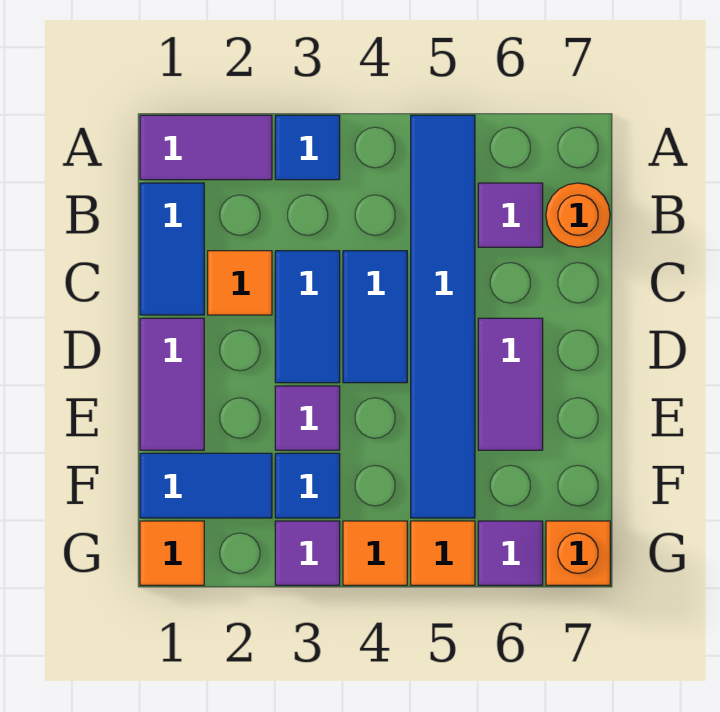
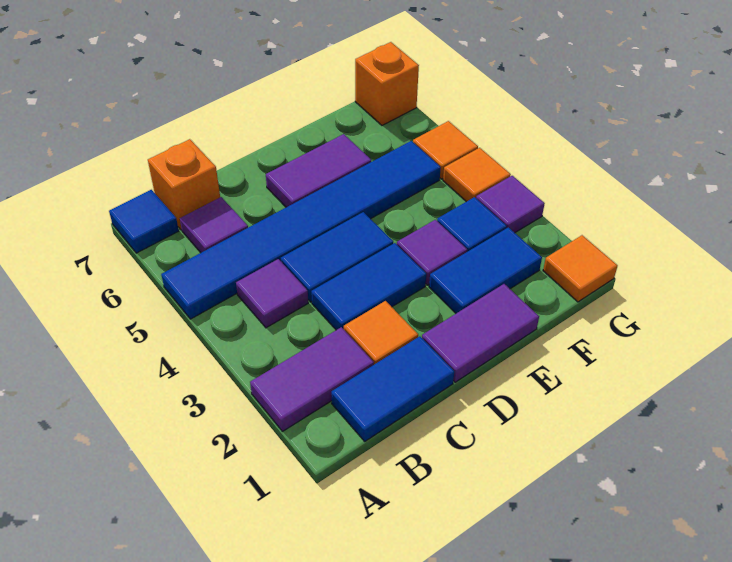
purple 1x2 tile [140,115,272,180] -> purple 1x2 tile turned to [250,327,374,431]
blue 1x1 tile [275,115,340,180] -> blue 1x1 tile moved to [109,190,179,253]
orange 1x1 round brick [546,183,610,247] -> orange 1x1 brick [148,139,220,230]
blue 1x2 tile [140,453,272,518] -> blue 1x2 tile turned to [429,227,542,313]
purple 1x1 tile [478,521,543,585] -> purple 1x1 tile moved to [236,259,308,328]

